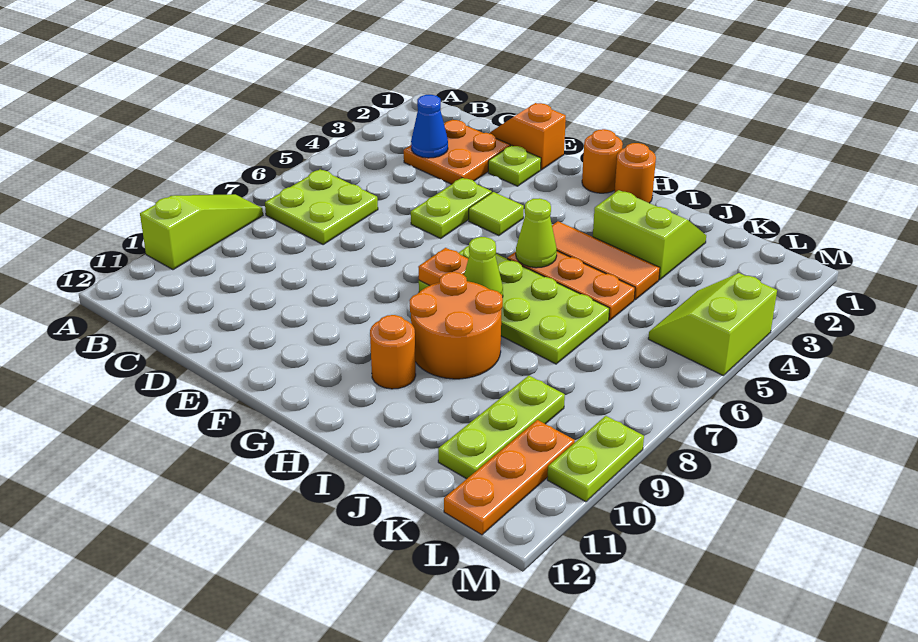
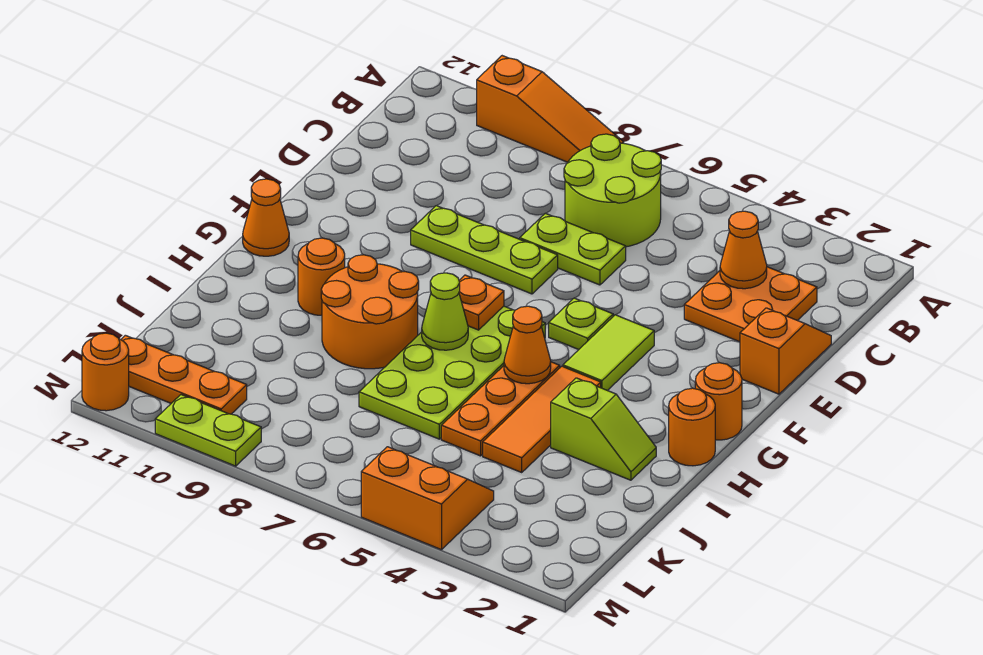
lime 1x3 slope [140,194,263,270] -> orange 1x3 slope [477,56,624,162]
lime 2x2 plate [265,169,378,244] -> lime 2x2 round brick [564,134,661,247]
blue 1x1 cone [411,95,448,158] -> orange 1x1 cone [720,211,767,289]
lime 1x1 plate [488,145,541,186] -> lime 1x1 plate moved to [549,298,613,350]
lime 1x2 plate [411,178,492,238] -> lime 1x2 plate moved to [520,213,626,285]
lime 1x1 tile [469,192,524,236] -> lime 1x2 tile [563,315,654,391]
none -> orange 1x1 cone [243,179,289,256]
lime 1x1 cone [516,198,557,268] -> orange 1x1 cone [504,306,551,384]
lime 2x2 slope [593,190,706,280] -> lime 1x2 slope [551,378,656,480]
lime 1x3 plate [438,376,565,479] -> lime 1x3 plate moved to [411,206,558,294]
lime 2x2 slope [648,273,777,375] -> orange 2x2 slope [361,447,494,550]
none -> orange 1x1 round brick [82,333,129,411]

